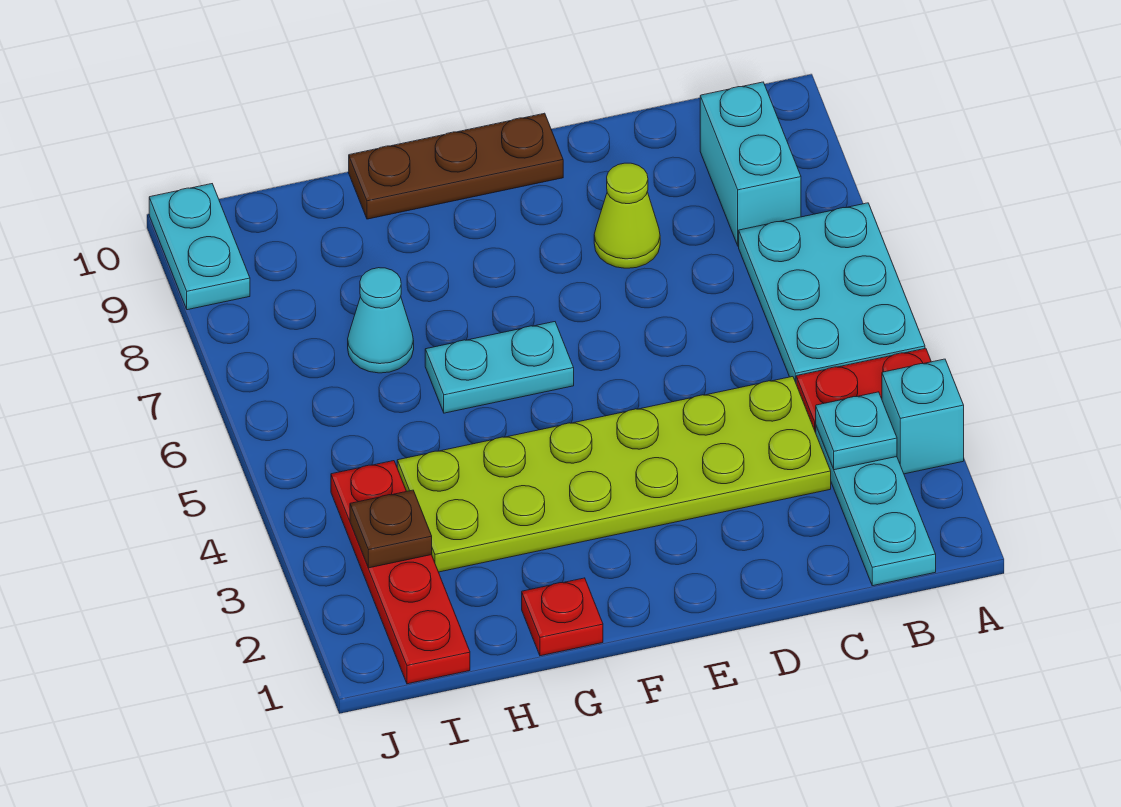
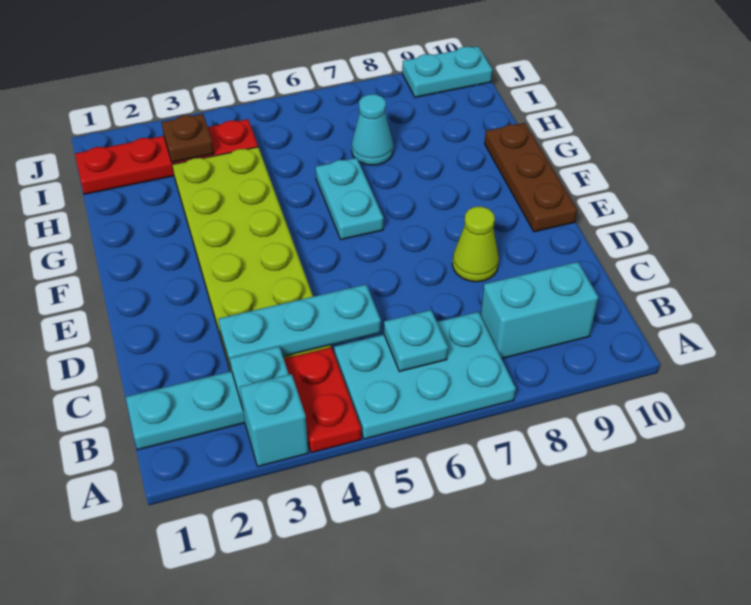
none -> cyan 1x1 plate [384,310,448,371]
none -> cyan 1x3 plate [218,285,381,367]
red 1x1 plate [522,578,603,656] -> none

